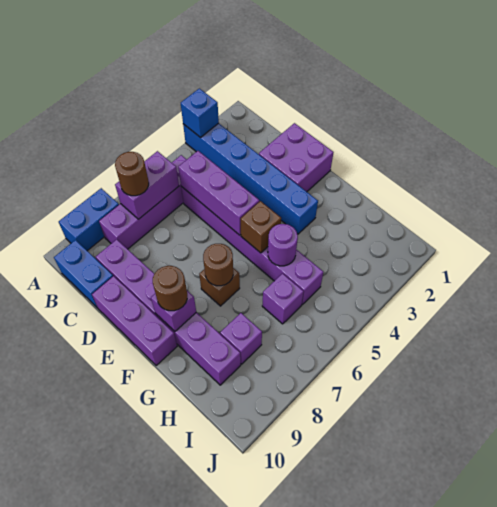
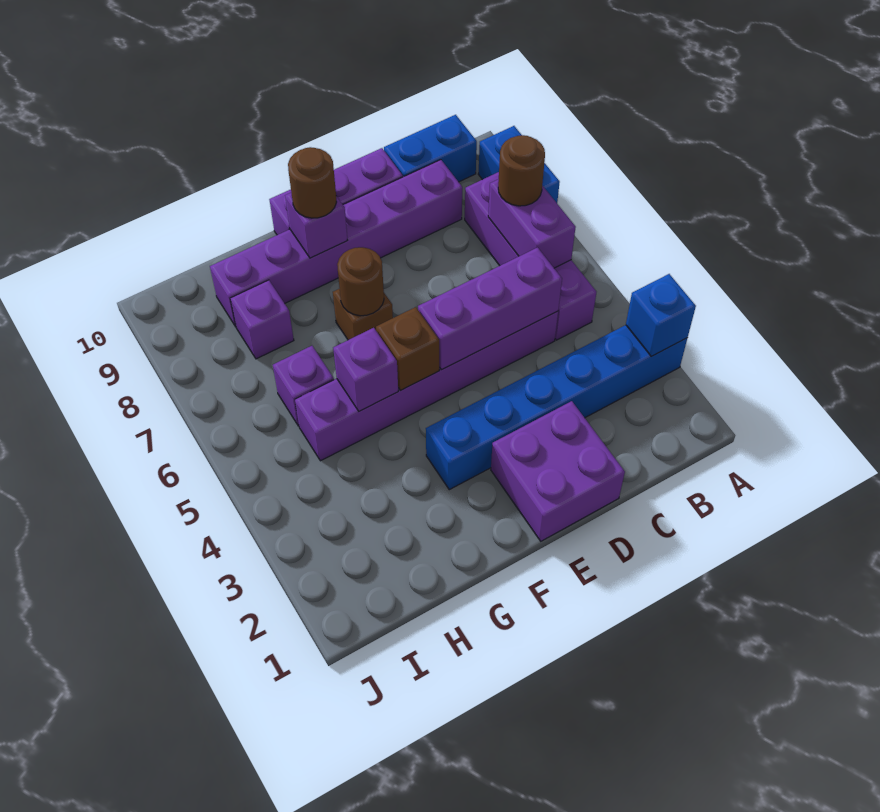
purple 1x1 round brick [268,224,298,266] -> purple 1x1 brick [333,328,398,411]

